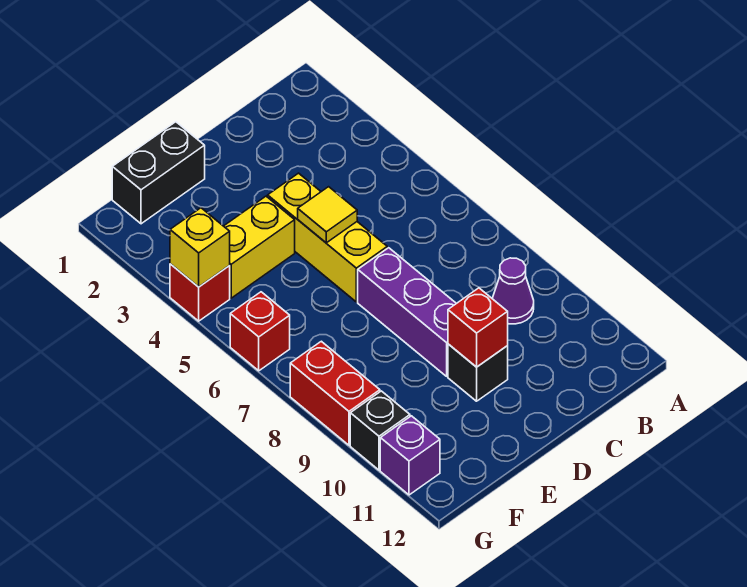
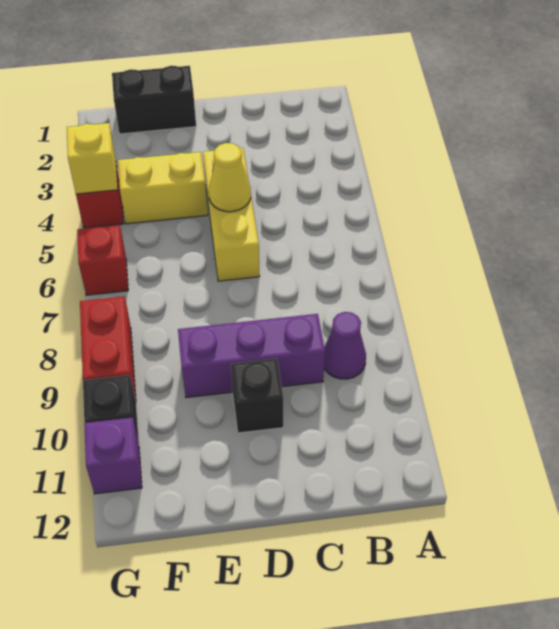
yellow 1x1 tile [298,187,357,243] -> yellow 1x1 cone [209,143,251,212]
purple 1x3 brick [358,248,456,376] -> purple 1x3 brick turned to [178,314,325,398]
red 1x1 brick [448,288,508,367] -> none

